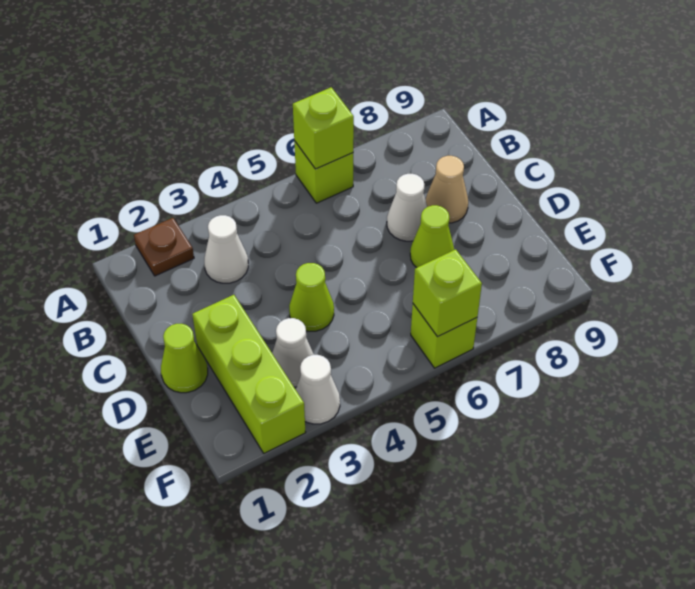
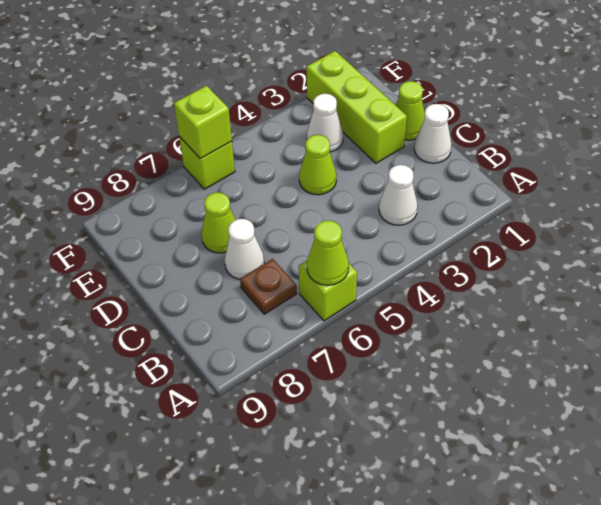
brown 1x1 plate [134,218,194,276] -> brown 1x1 plate moved to [240,259,297,314]
lime 1x1 brick [293,87,354,169] -> lime 1x1 cone [307,221,349,285]
tan 1x1 cone [426,156,468,223] -> none
white 1x1 cone [296,355,340,424] -> white 1x1 cone moved to [414,104,451,163]

